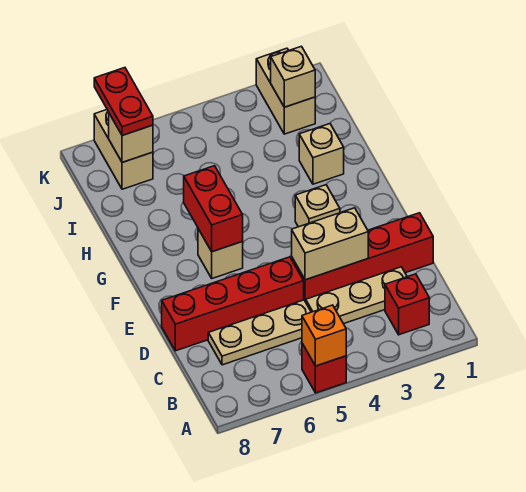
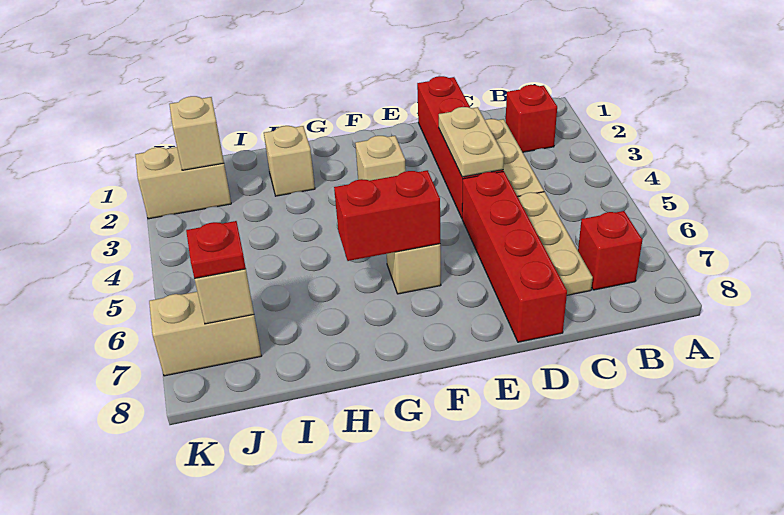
red 1x1 brick [302,344,346,393] -> red 1x1 brick moved to [578,211,642,290]
orange 1x1 brick [302,305,346,366] -> none
tan 1x2 brick [292,208,368,280] -> tan 1x2 plate [439,107,504,177]
red 1x2 plate [94,68,153,136] -> red 1x1 plate [186,221,246,279]

